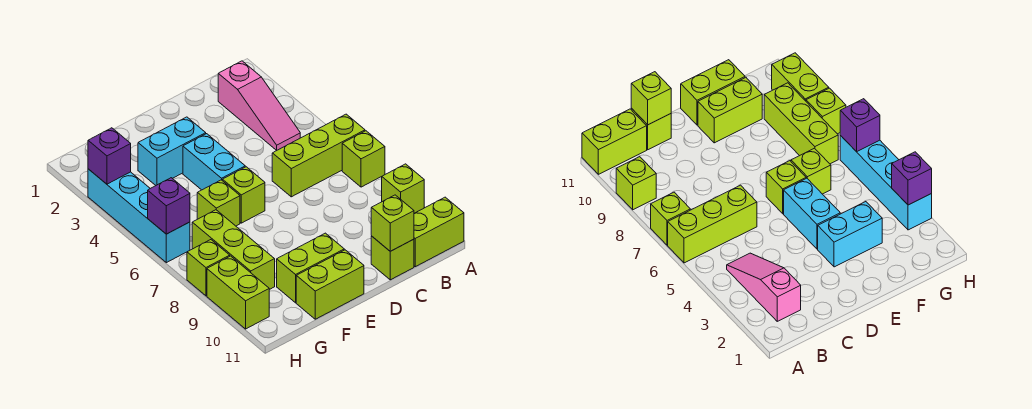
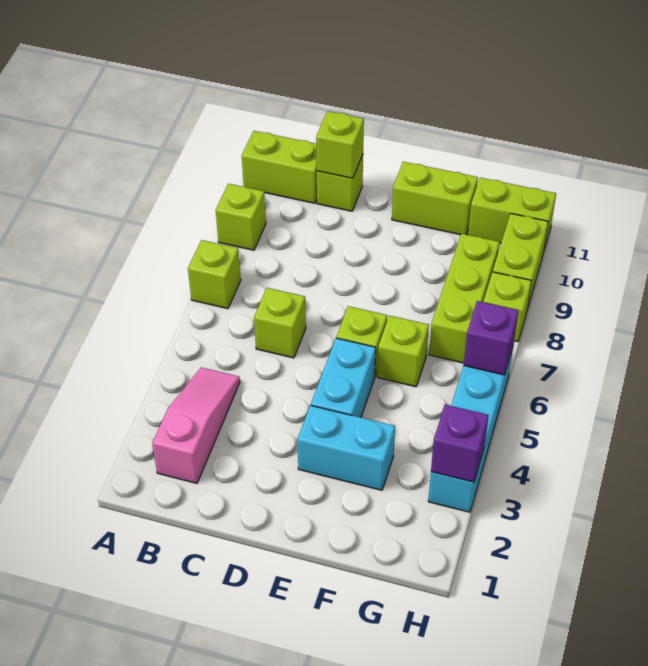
lime 1x3 brick [272,114,365,197] -> lime 1x1 brick [254,288,306,358]
lime 1x2 brick [277,233,344,303] -> lime 1x2 brick moved to [468,178,556,249]

